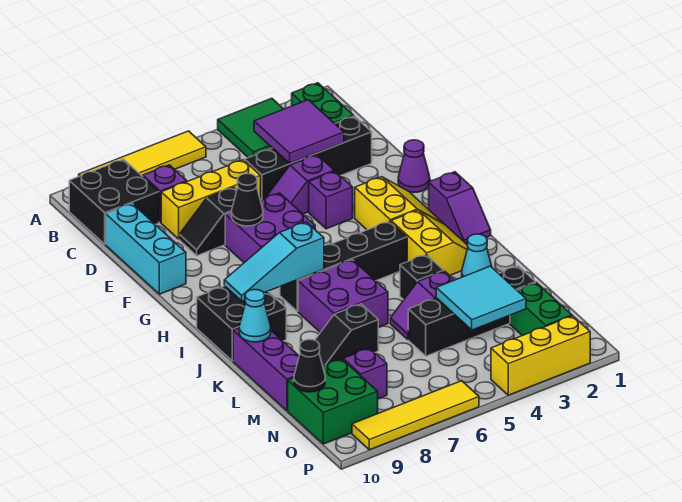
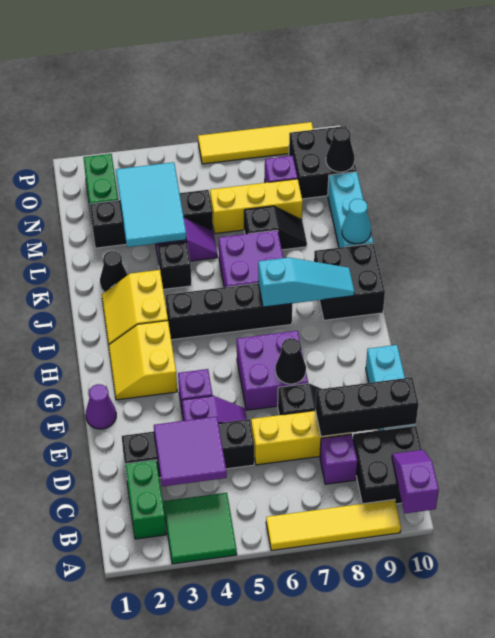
none -> black 1x3 brick [316,377,419,437]
purple 1x2 slope [429,172,491,244] -> purple 1x2 slope moved to [392,450,439,514]
cyan 1x1 cone [462,234,492,277] -> black 1x1 cone [100,251,128,292]
purple 1x3 brick [233,328,299,411] -> cyan 1x3 brick [328,172,373,248]
cyan 2x2 tile [436,266,526,330] -> cyan 2x3 tile [116,162,186,247]
green 2x2 brick [288,359,378,444] -> black 2x2 brick [289,126,357,199]
yellow 1x3 brick [491,316,590,395] -> yellow 1x3 brick moved to [210,179,303,234]

